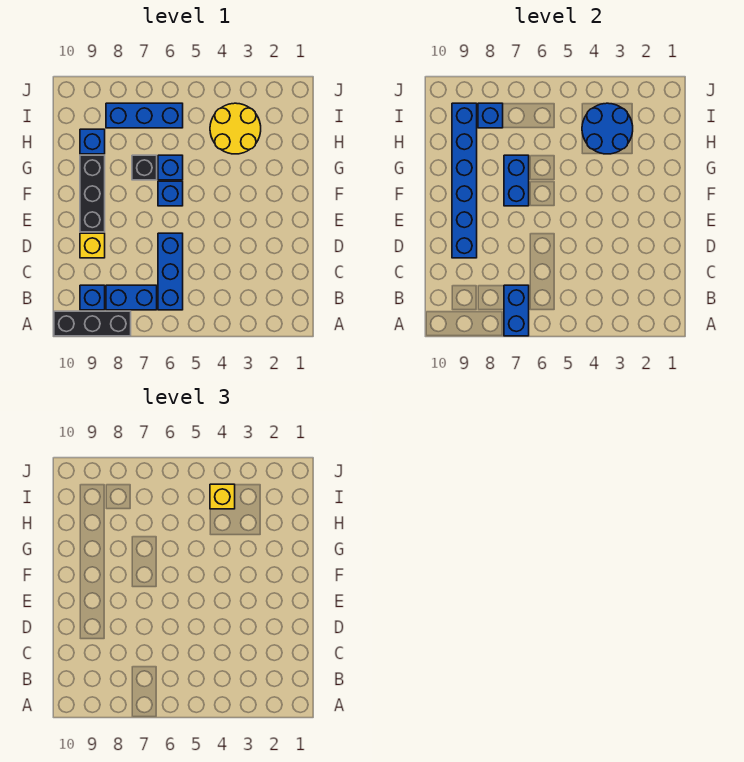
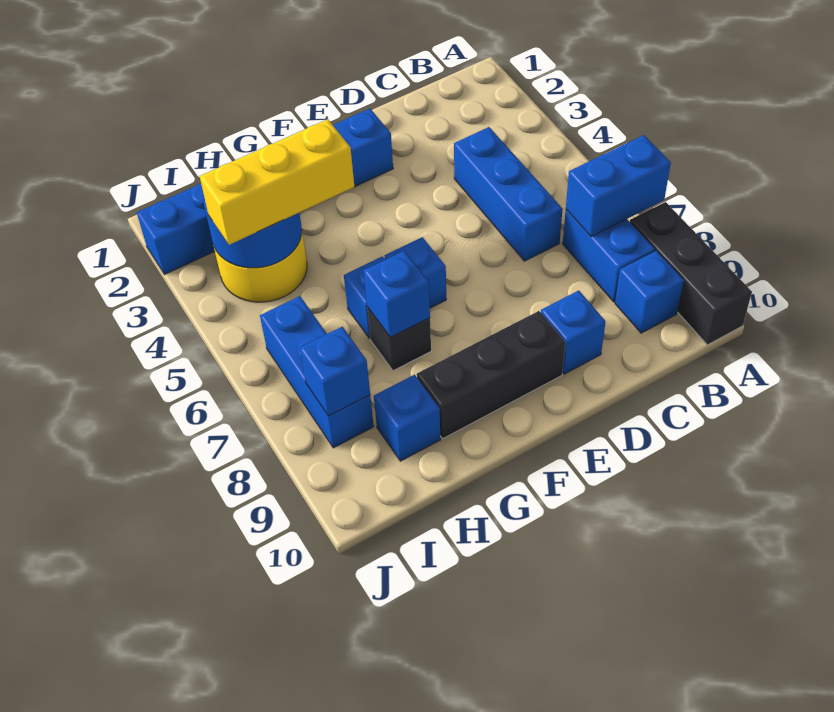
blue 1x3 brick [158,233,183,310] -> blue 1x3 brick turned to [454,127,563,261]
yellow 1x1 brick [80,233,105,258] -> blue 1x1 brick [541,290,606,374]
blue 1x6 brick [452,103,477,258] -> blue 1x6 brick moved to [137,109,393,274]
blue 1x2 brick [504,155,529,206] -> blue 1x1 brick [364,251,430,337]
yellow 1x1 brick [210,484,235,509] -> yellow 1x3 brick [200,119,354,245]

